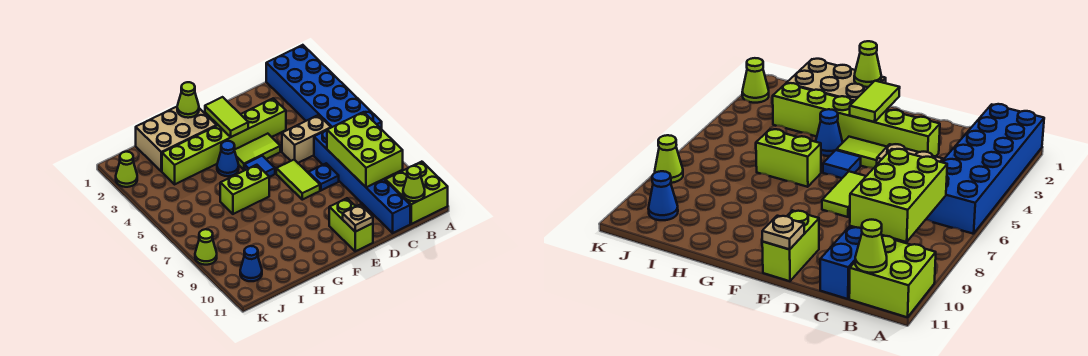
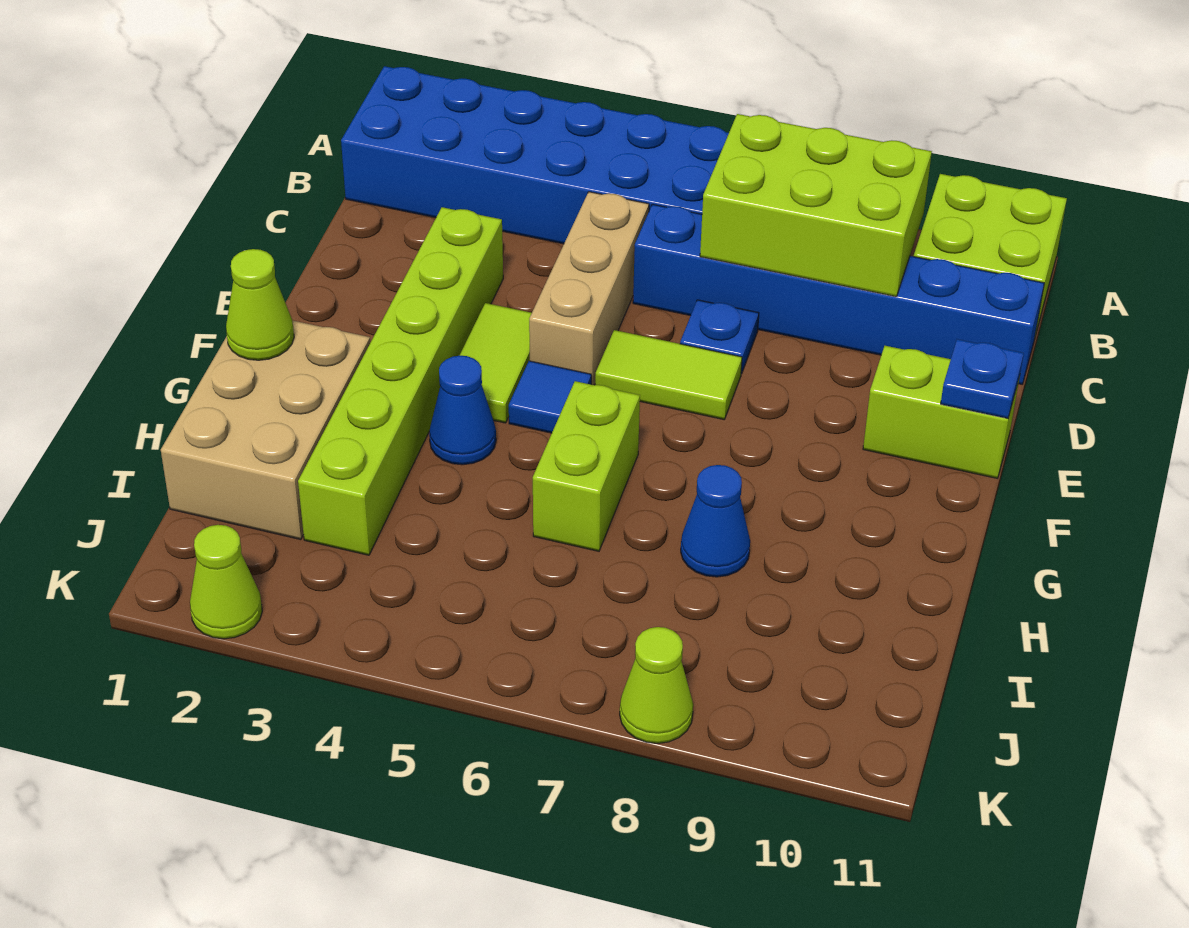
lime 1x1 cone [403,166,425,201] -> none
tan 1x2 brick [282,115,331,163] -> tan 1x3 brick [529,192,649,385]
tan 1x1 plate [343,204,373,232] -> blue 1x1 plate [941,339,1024,418]
lime 1x2 tile [205,97,248,137] -> none
blue 1x1 cone [240,246,262,281] -> blue 1x1 cone moved to [681,465,750,577]

